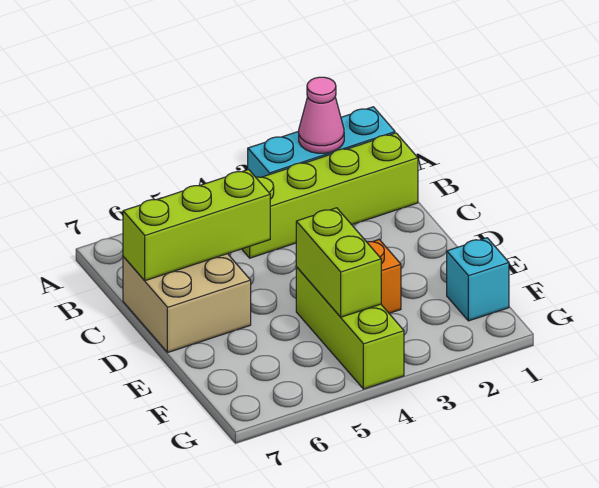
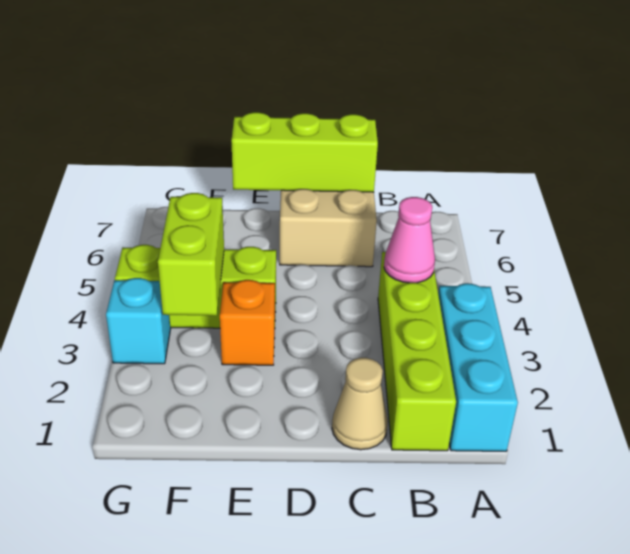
pink 1x1 cone [299,77,344,153] -> pink 1x1 cone moved to [384,197,435,283]
none -> tan 1x1 cone [332,358,388,450]
lime 1x3 brick [123,170,270,281] -> lime 1x3 brick turned to [231,112,378,192]
lime 1x2 brick [296,208,381,317] -> lime 1x2 brick turned to [158,193,224,316]
cyan 1x1 brick [447,238,509,321] -> cyan 1x1 brick moved to [106,278,170,364]

